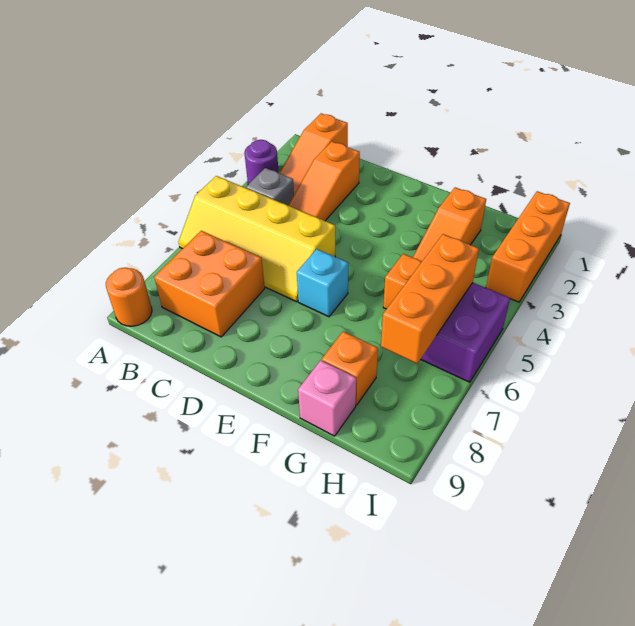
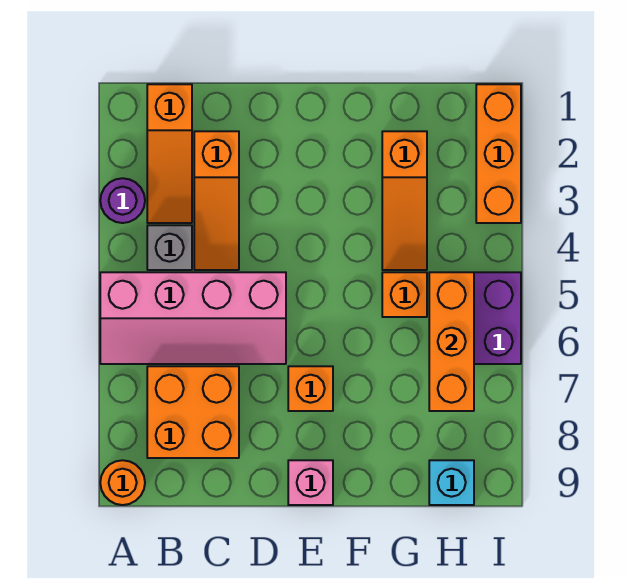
yellow 2x4 slope [179,176,335,302] -> pink 2x4 slope [100,272,286,364]
cyan 1x1 brick [297,249,348,317] -> cyan 1x1 brick moved to [429,460,474,505]
orange 1x1 brick [322,331,378,405] -> orange 1x1 brick moved to [288,366,333,411]
pink 1x1 brick [298,360,356,436] -> pink 1x1 brick moved to [288,460,333,505]

